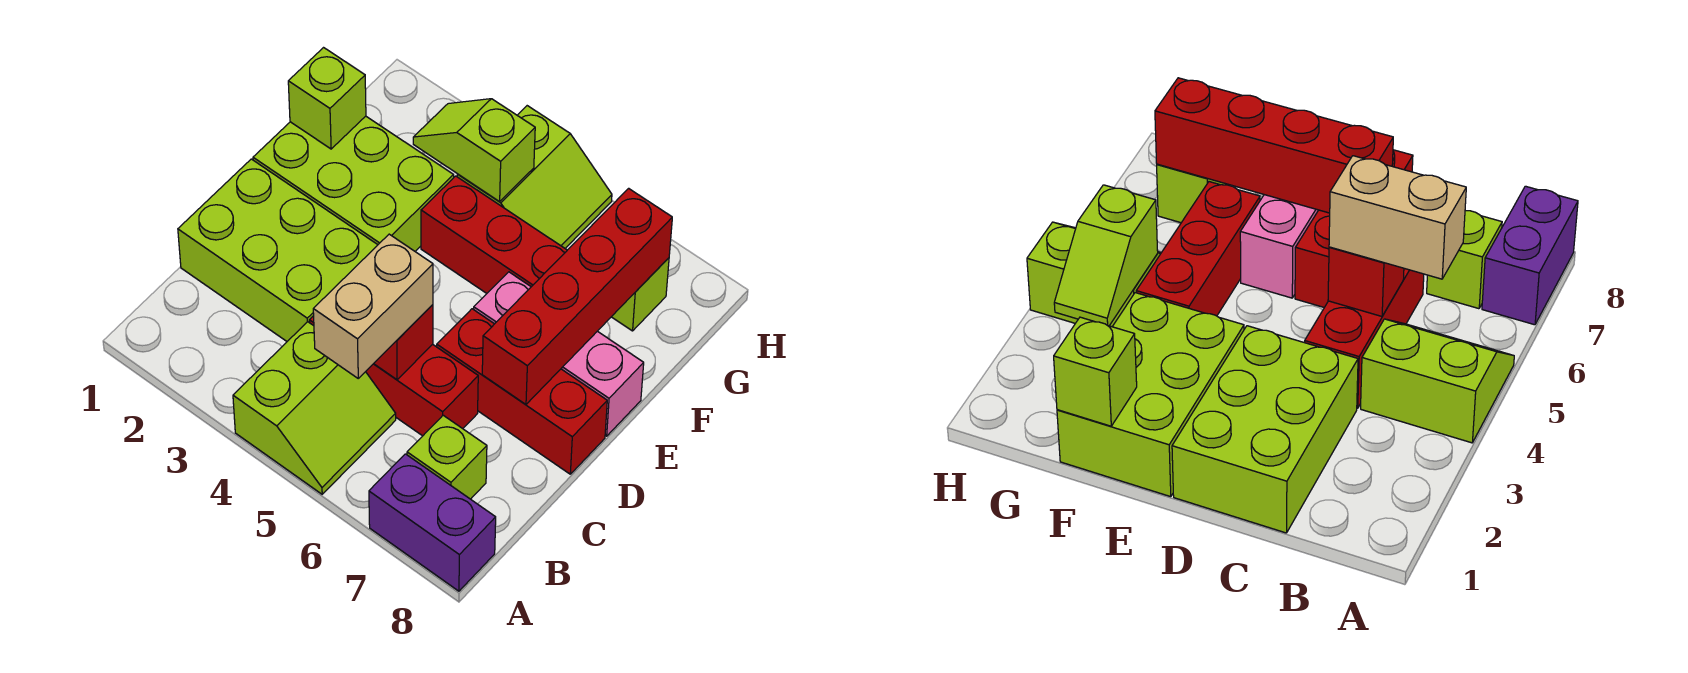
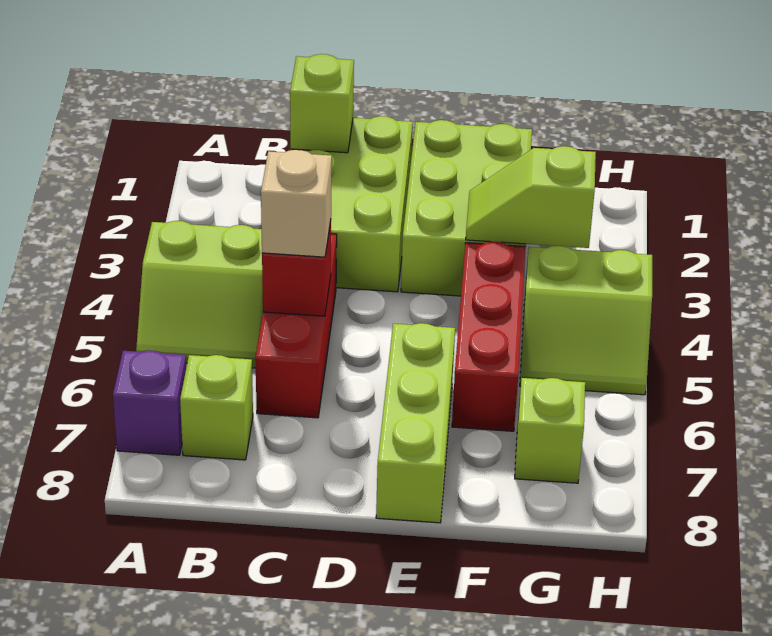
purple 1x2 brick [369,454,496,591] -> purple 1x1 brick [113,350,186,455]
tan 1x2 brick [313,234,433,378] -> tan 1x1 brick [261,150,332,257]
red 1x3 brick [437,309,607,474] -> none
red 1x4 brick [482,188,672,405] -> none
pink 1x3 brick [474,272,644,436] -> lime 1x3 brick [376,323,455,523]
lime 1x1 brick [288,48,366,149] -> lime 1x1 brick moved to [290,54,354,153]
lime 1x2 slope [413,99,535,202] -> lime 1x2 slope turned to [466,146,596,248]

